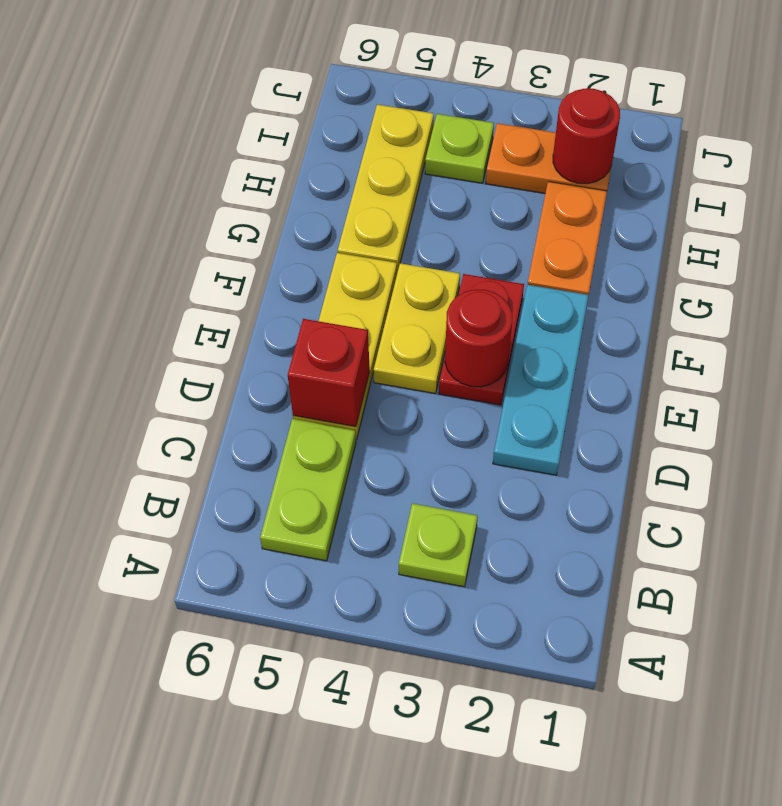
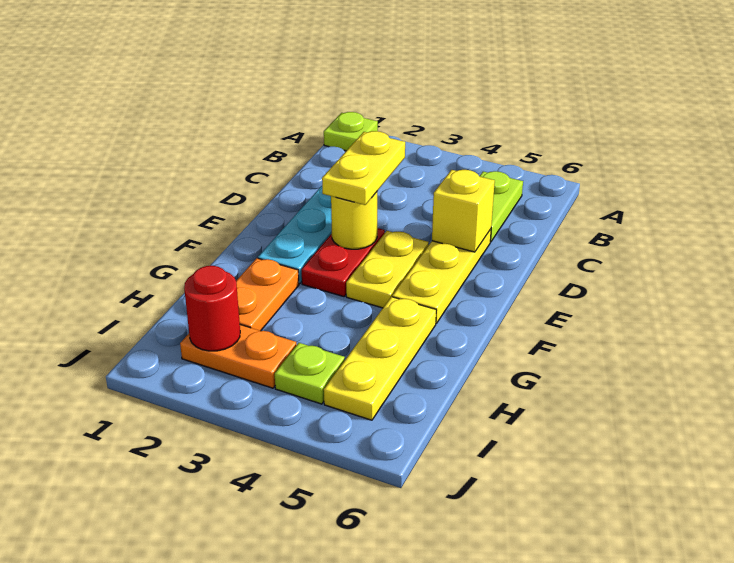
lime 1x1 plate [399,503,478,587] -> lime 1x1 plate moved to [324,112,378,151]
none -> yellow 1x2 plate [322,131,405,205]
red 1x1 brick [288,319,370,427] -> yellow 1x1 brick [432,170,495,252]
red 1x1 round brick [445,289,512,387] -> yellow 1x1 round brick [331,192,377,249]

